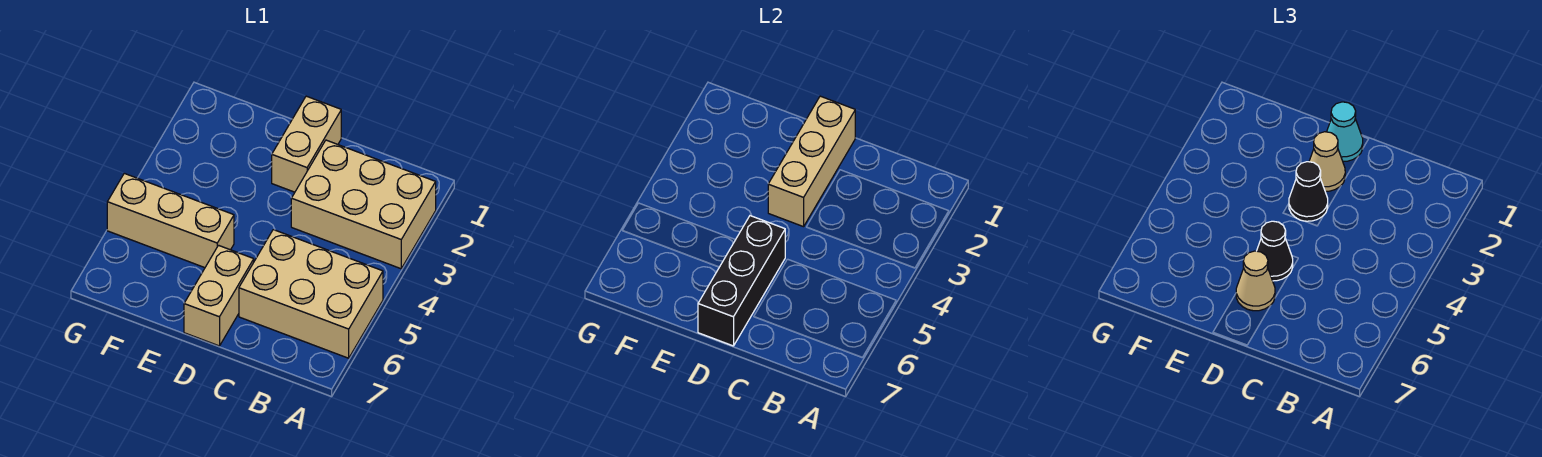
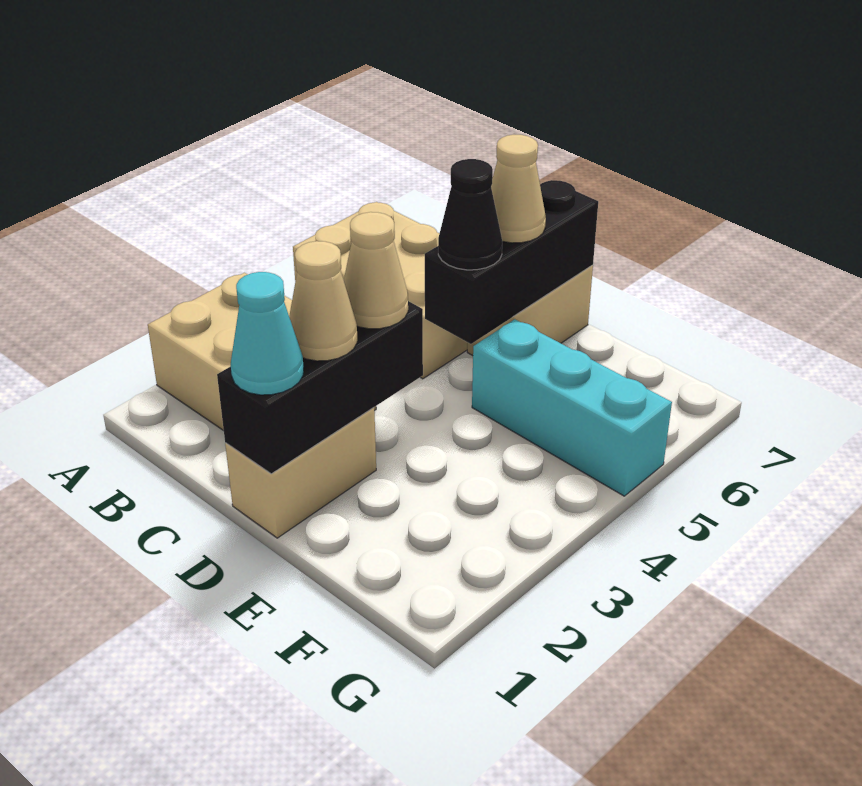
tan 1x3 brick [768,96,855,227] -> black 1x3 brick [217,301,423,474]
black 1x1 cone [1289,162,1328,221] -> tan 1x1 cone [344,212,408,329]
tan 1x3 brick [107,173,234,268] -> cyan 1x3 brick [472,319,672,496]

